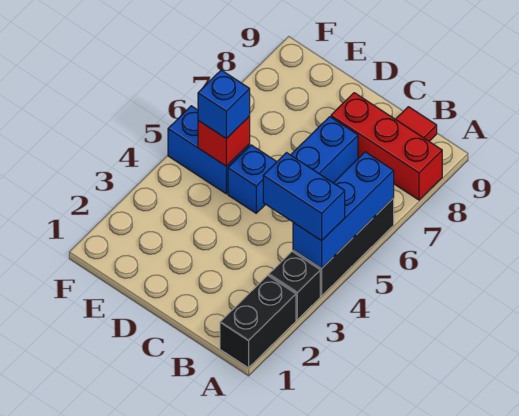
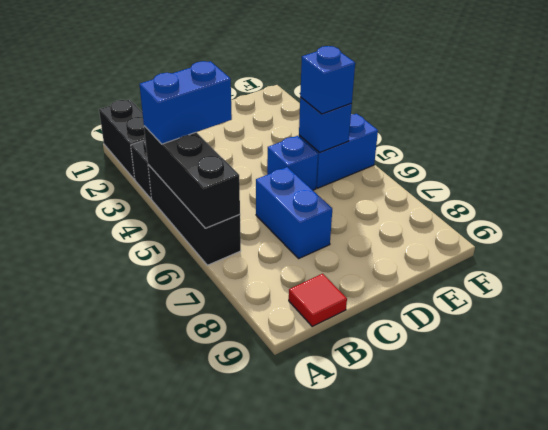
blue 1x3 brick [293,152,394,268] -> black 1x3 brick [144,126,240,228]
red 1x3 brick [331,93,442,200] -> none
red 1x1 brick [198,116,250,166] -> blue 1x1 brick [299,97,352,152]

